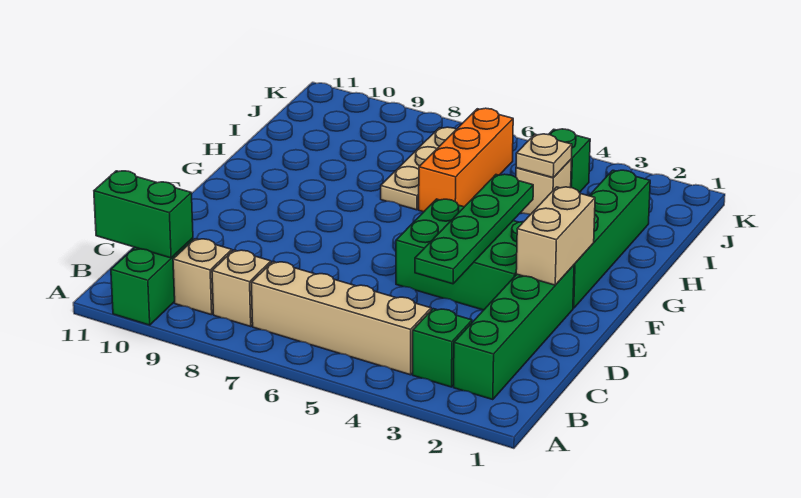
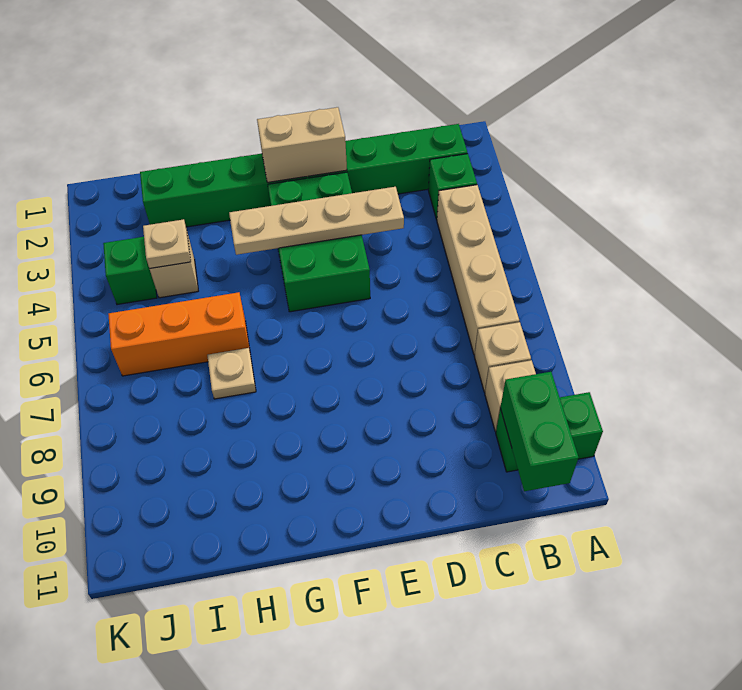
green 1x4 plate [415,174,533,284] -> tan 1x4 plate [229,187,404,255]
tan 1x3 plate [381,127,456,210] -> tan 1x1 plate [207,348,256,399]

